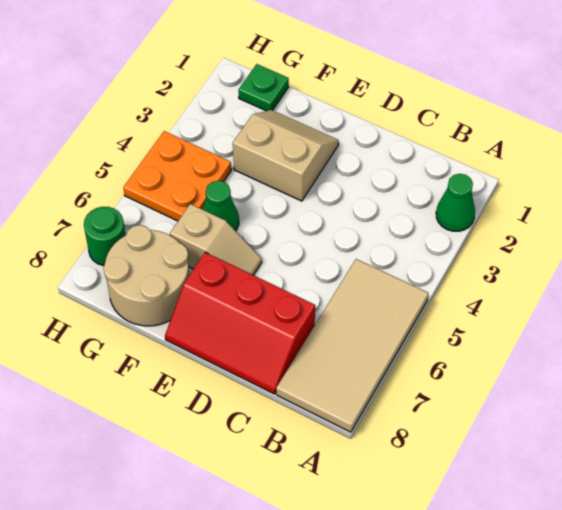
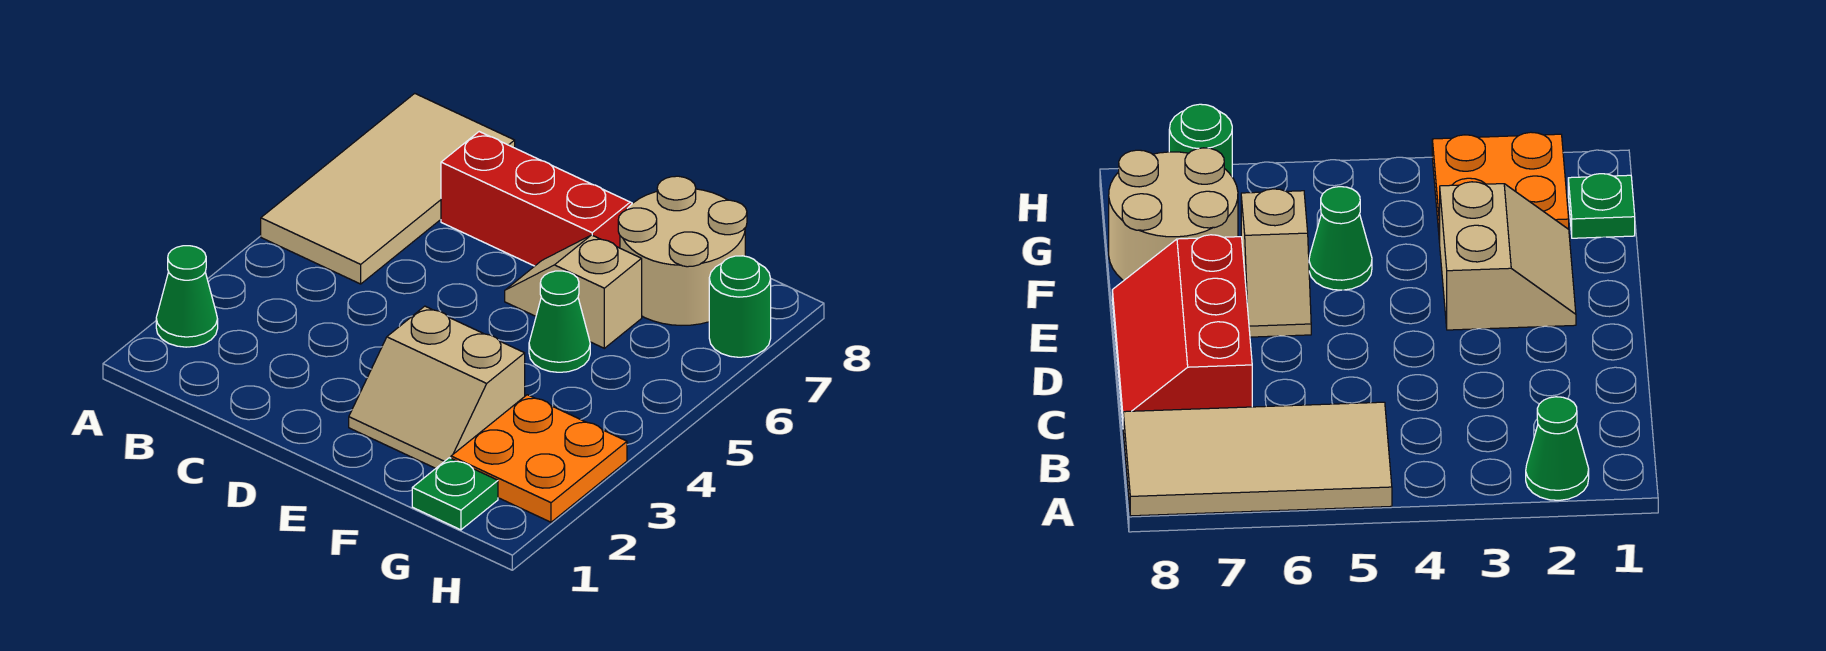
orange 2x2 plate [123,131,231,221] -> orange 2x2 plate moved to [451,395,627,522]

